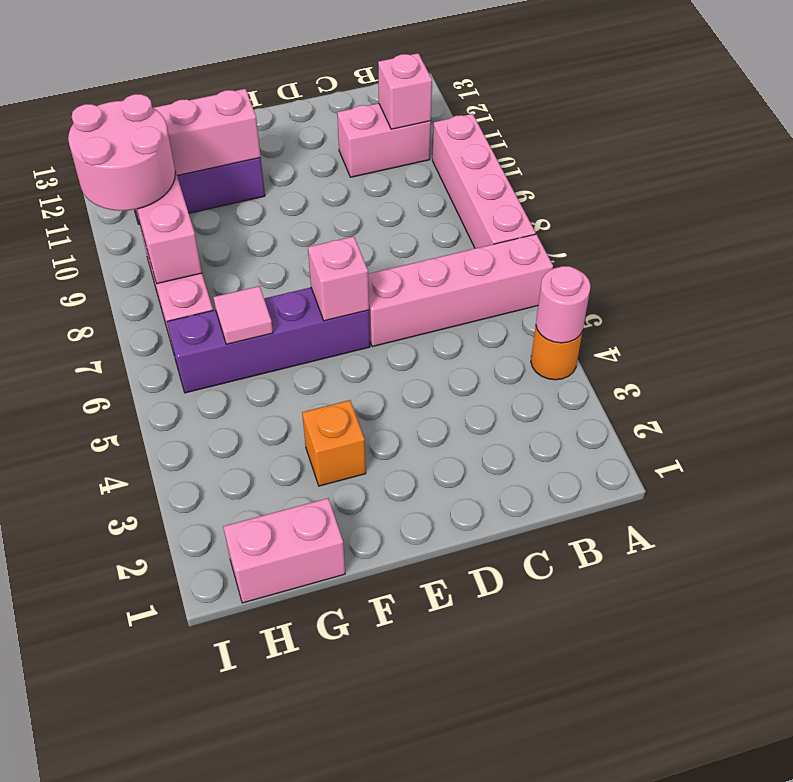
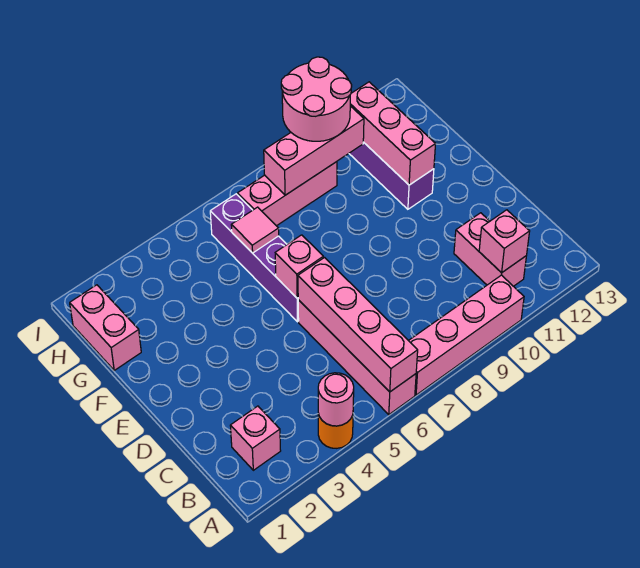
none -> pink 1x4 brick [298,258,418,392]
none -> pink 1x1 brick [230,406,281,470]
orange 1x1 brick [302,400,366,486] -> none

